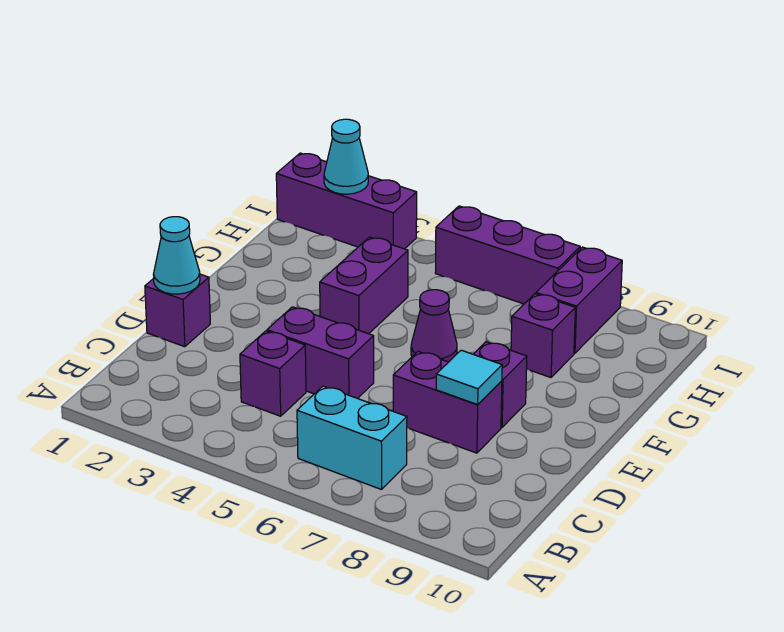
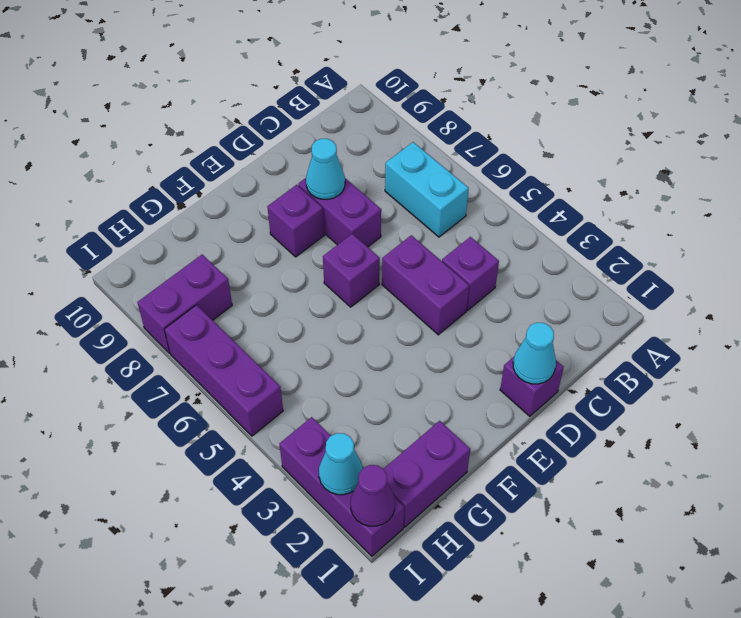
cyan 1x1 tile [436,350,502,404] -> cyan 1x1 cone [306,139,345,200]
purple 1x2 brick [320,237,408,334] -> purple 1x2 brick moved to [384,421,470,527]
purple 1x1 cone [411,290,457,362] -> purple 1x1 cone moved to [350,465,395,526]
purple 1x1 brick [511,294,575,377] -> purple 1x1 brick moved to [323,234,380,307]

